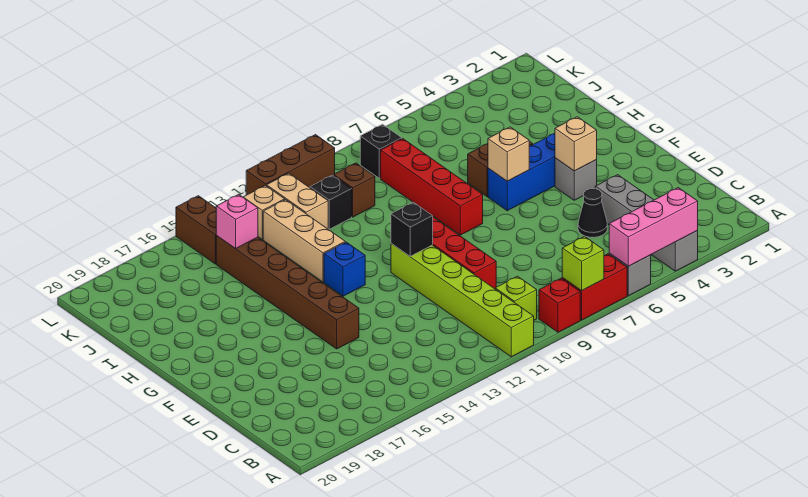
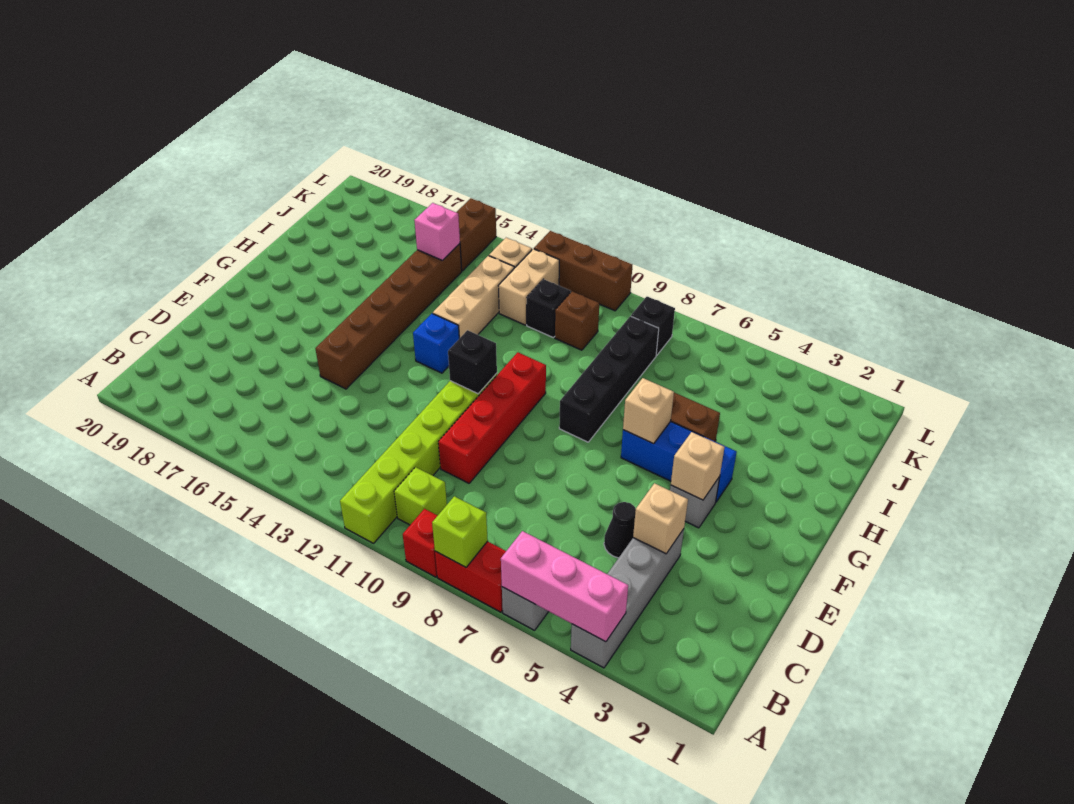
none -> tan 1x1 brick [633,483,688,554]
red 1x4 brick [380,139,483,235] -> black 1x4 brick [559,316,659,442]

